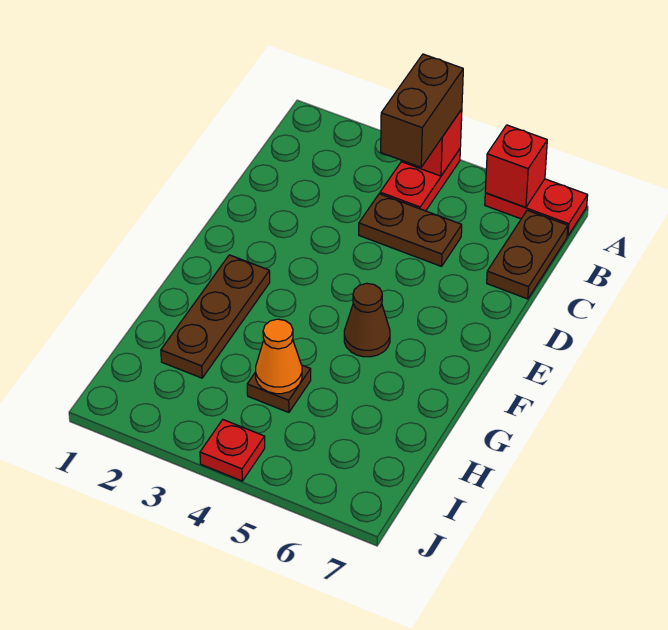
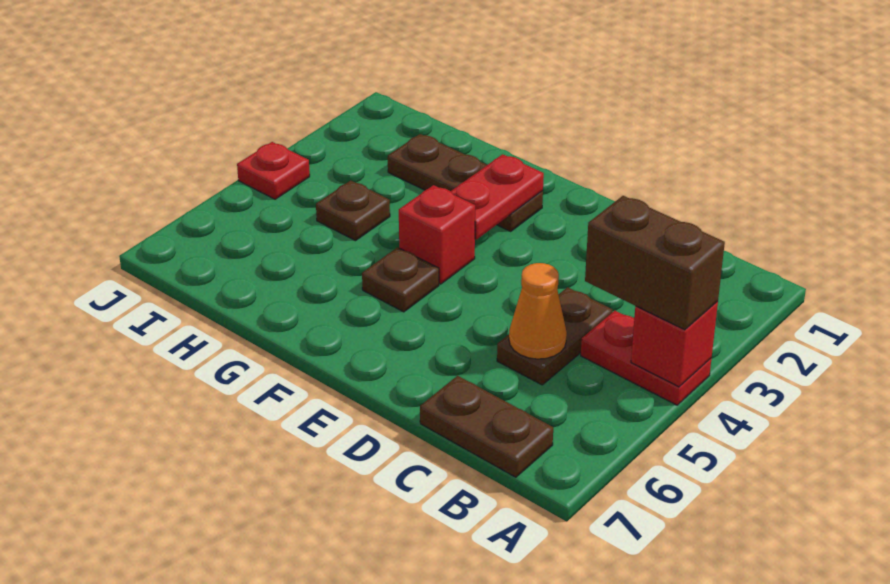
red 1x2 plate [485,179,588,236] -> red 1x2 plate moved to [451,154,544,240]
red 1x1 brick [485,125,547,208] -> red 1x1 brick moved to [399,185,475,284]
brown 1x1 cone [344,283,390,357] -> brown 1x1 plate [362,247,439,312]
orange 1x1 cone [256,319,302,394] -> orange 1x1 cone moved to [509,263,567,359]

